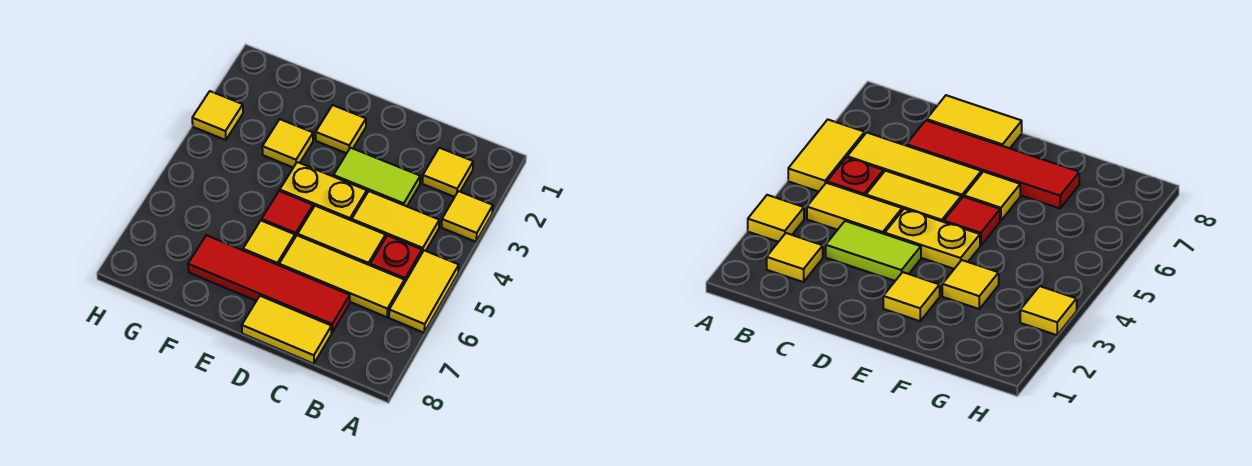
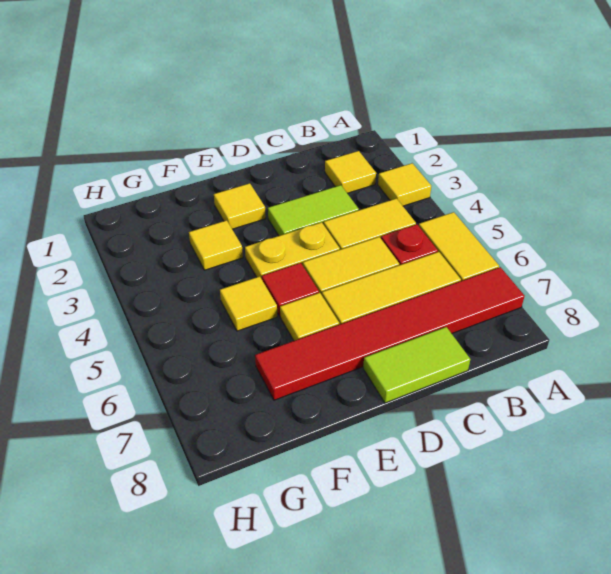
red 1x4 tile [188,235,350,333] -> red 1x6 tile [255,267,525,400]
yellow 1x2 tile [242,296,331,364] -> lime 1x2 tile [363,327,470,403]
yellow 1x1 tile [192,91,243,140] -> yellow 1x1 tile moved to [220,276,277,331]

